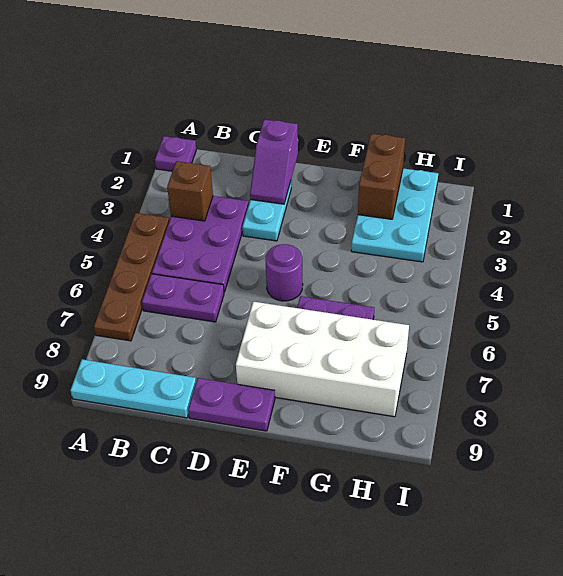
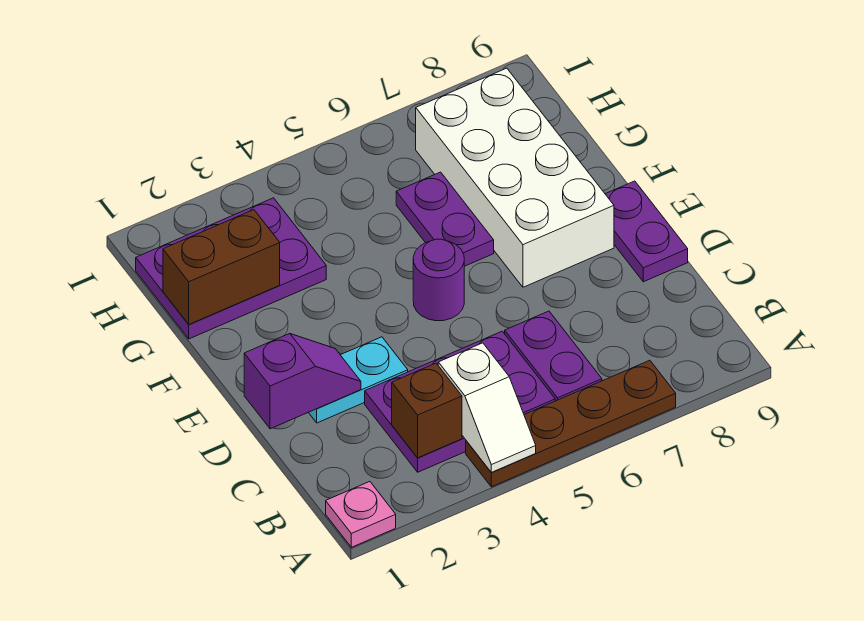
purple 1x1 plate [155,136,196,171] -> pink 1x1 plate [326,482,396,547]
none -> white 1x2 slope [438,343,536,472]
cyan 1x3 plate [70,359,196,418] -> none
cyan 2x3 plate [351,168,438,262] -> purple 2x3 plate [136,198,326,339]

